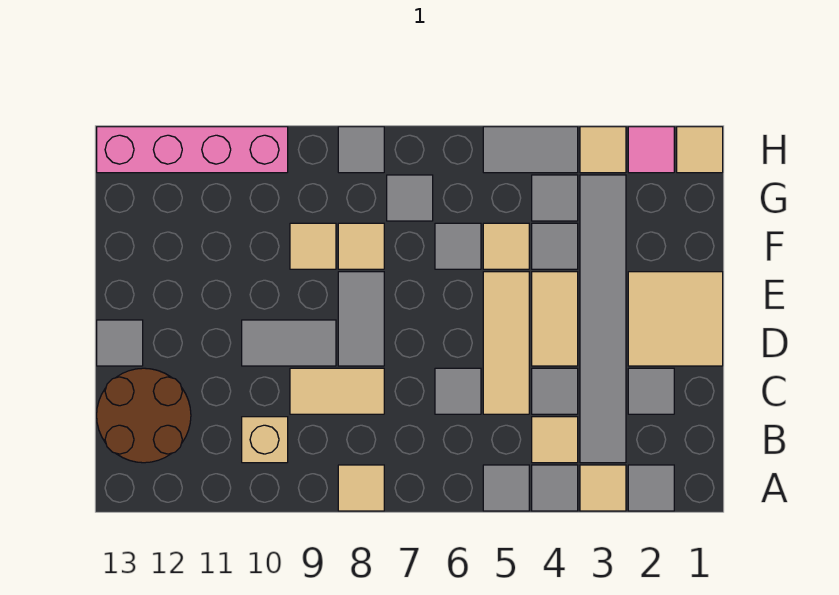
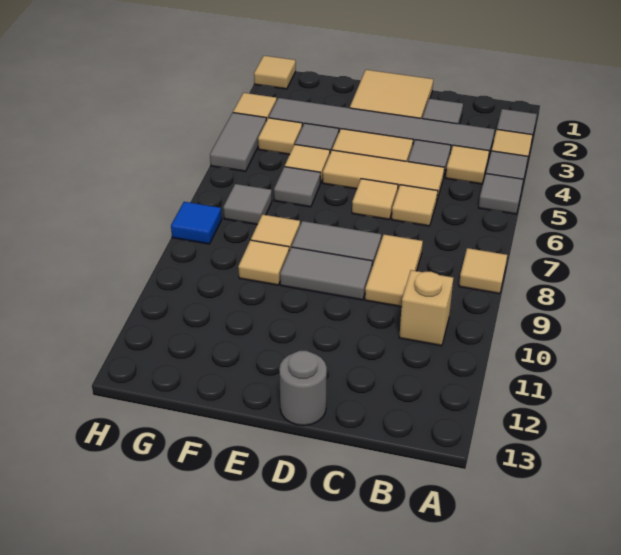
brown 2x2 round brick [97,368,191,463] -> none
grey 1x1 tile [435,368,481,414] -> tan 1x1 tile [392,185,438,226]
none -> tan 1x1 tile [352,179,398,220]
grey 1x2 tile [242,320,336,366] -> grey 1x2 tile turned to [280,247,372,300]
grey 1x1 tile [97,320,143,366] -> grey 1x1 round brick [279,351,327,426]
grey 1x1 tile [532,175,578,221] -> tan 1x1 tile [258,118,302,155]
pink 1x1 tile [628,127,674,173] -> none
grey 1x1 tile [338,127,384,173] -> blue 1x1 tile [171,202,222,244]
pink 1x4 brick [97,127,288,173] -> none

